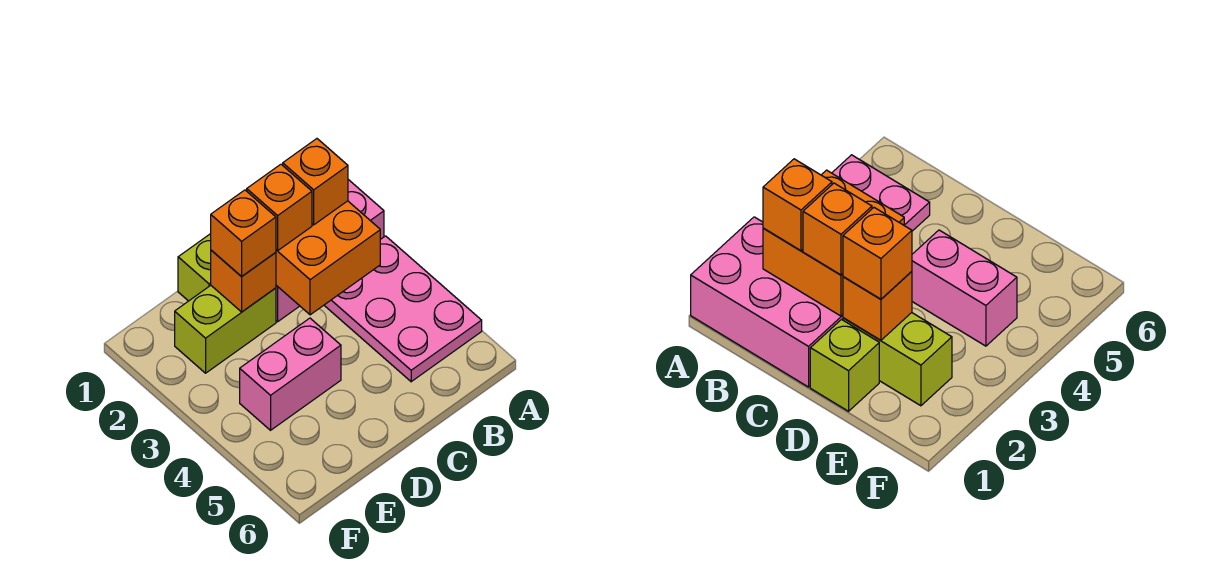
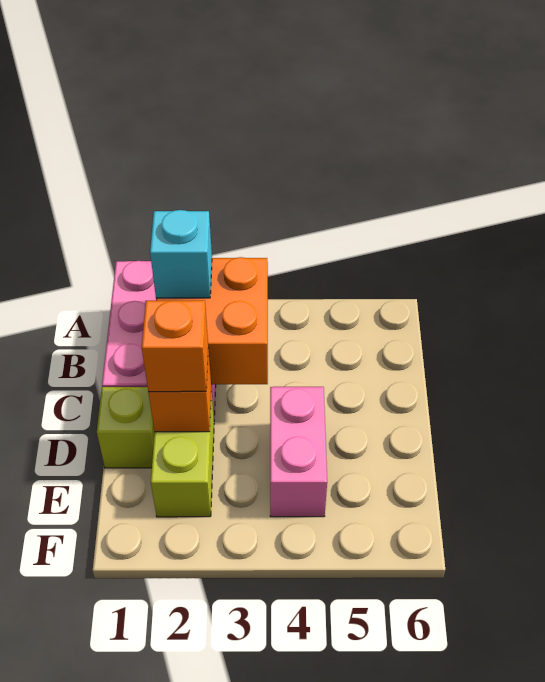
pink 2x3 plate [324,236,482,382] -> none
orange 1x1 brick [283,139,348,225] -> cyan 1x1 brick [150,210,212,298]
orange 1x1 brick [247,164,312,251] -> none

